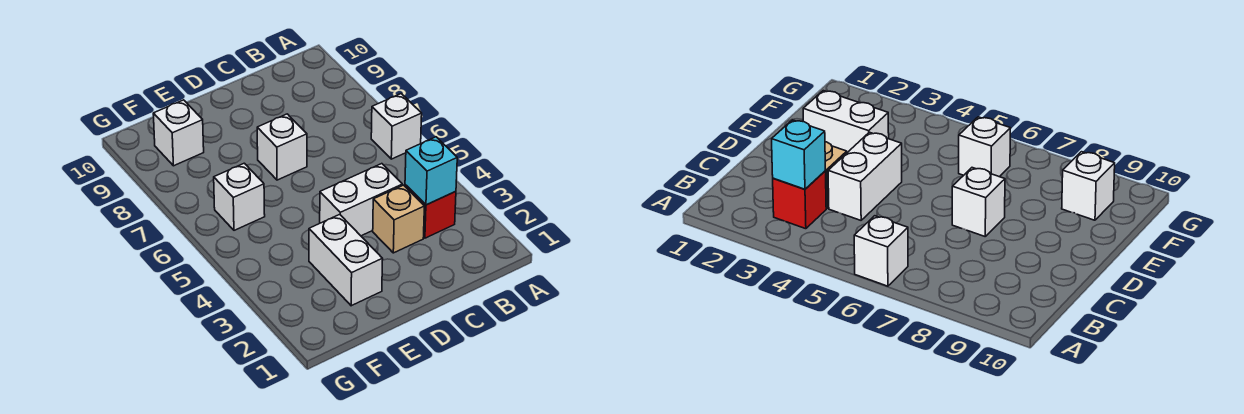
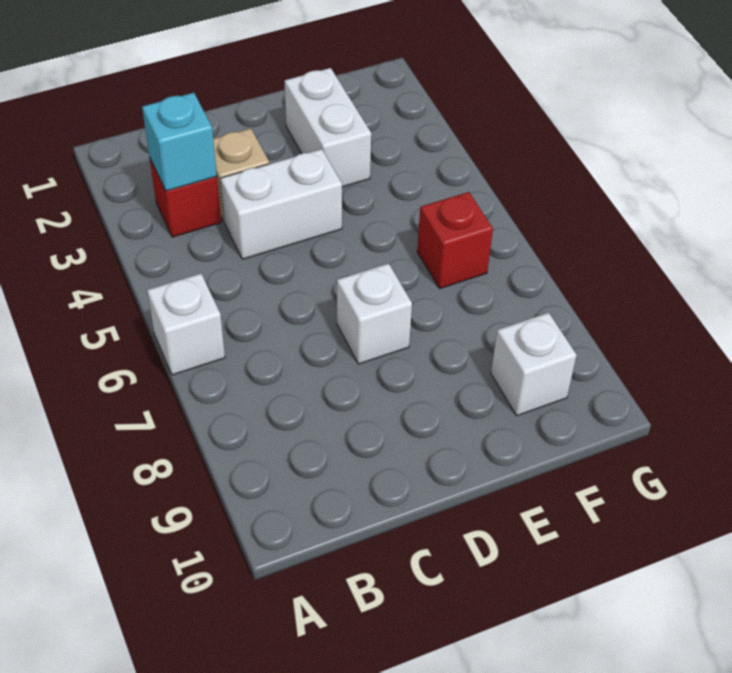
white 1x1 brick [214,163,265,230] -> red 1x1 brick [417,192,493,289]

